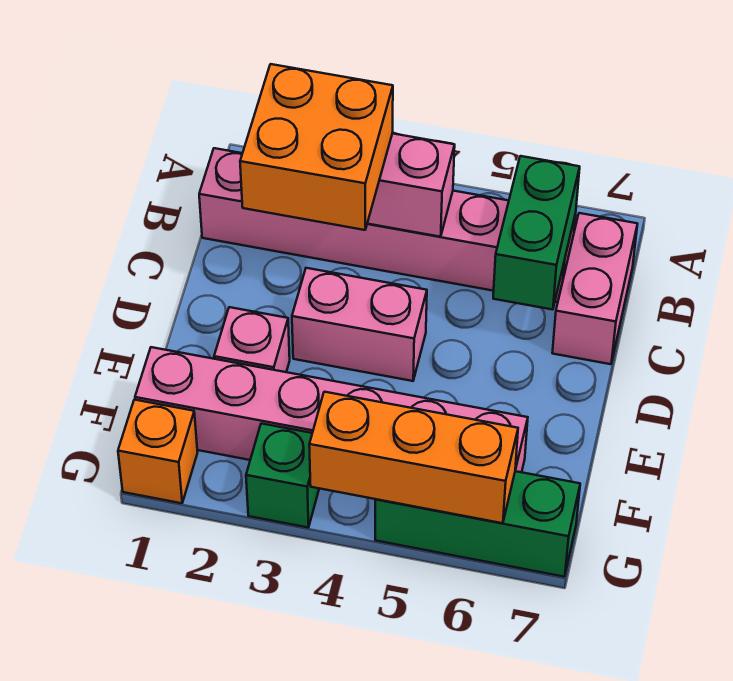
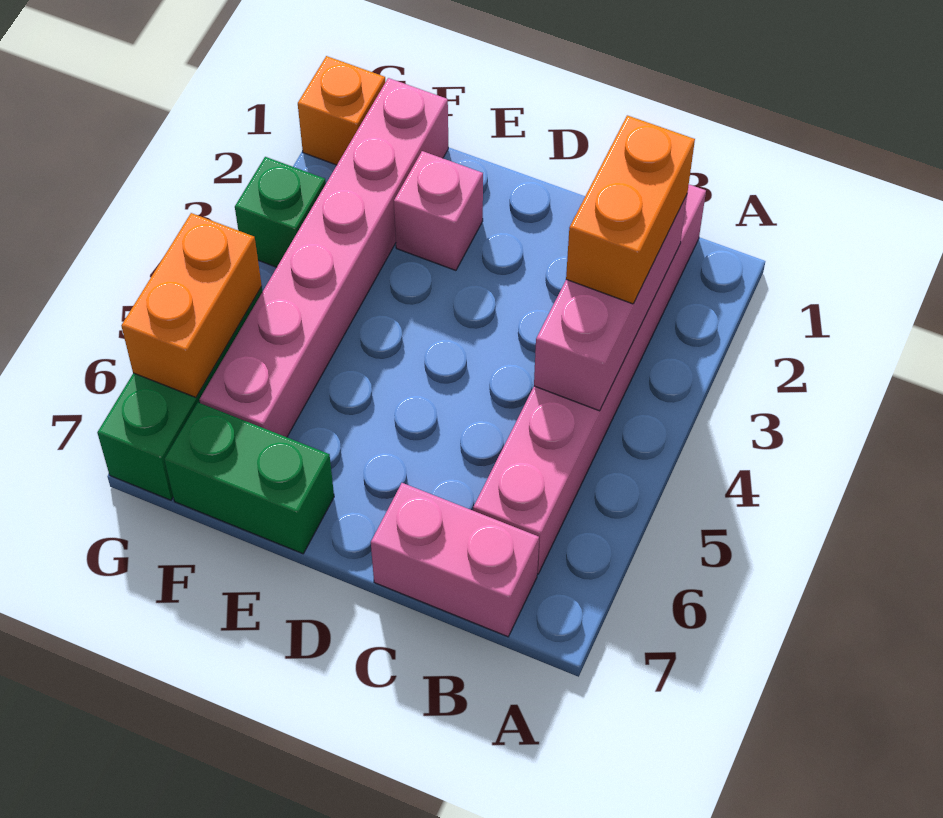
orange 2x2 brick [240,64,393,230] -> orange 1x2 brick [566,115,695,304]
green 1x2 brick [493,156,580,310] -> green 1x2 brick moved to [164,403,334,554]
pink 1x2 brick [292,268,427,381] -> none
orange 1x3 brick [309,392,518,523] -> orange 1x2 brick [121,213,262,397]

